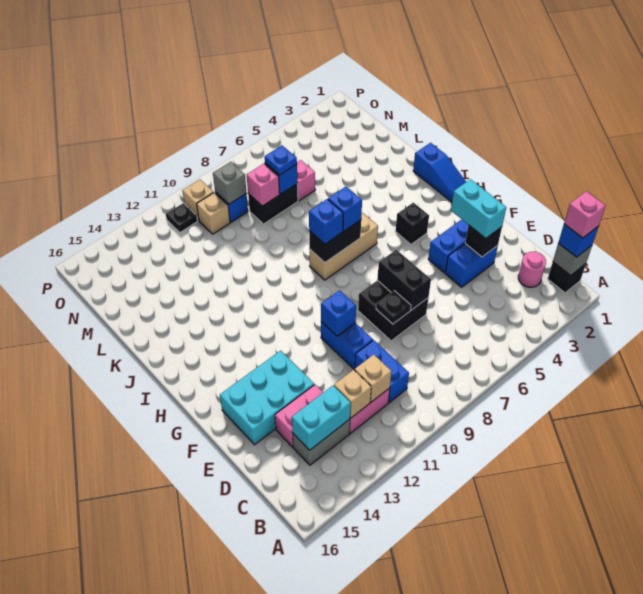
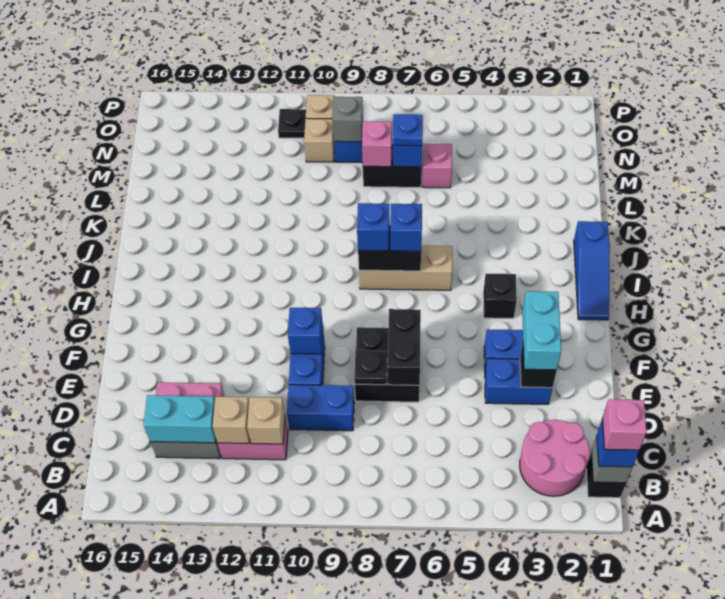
pink 1x1 round brick [518,252,546,287] -> pink 2x2 round brick [520,420,590,496]
blue 1x2 brick [355,340,409,403] -> blue 1x2 brick turned to [287,385,354,431]
cyan 2x3 brick [220,351,314,445] -> none

